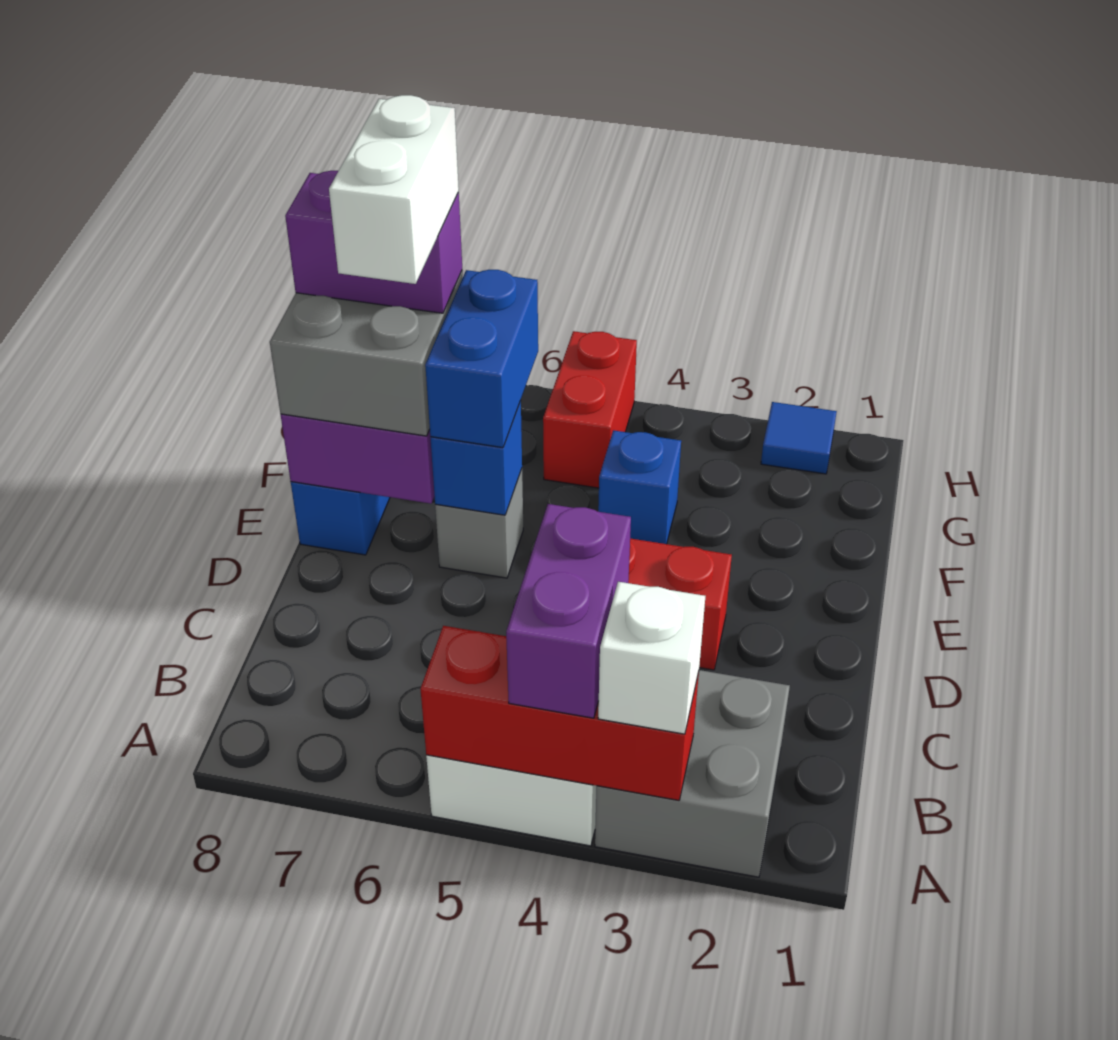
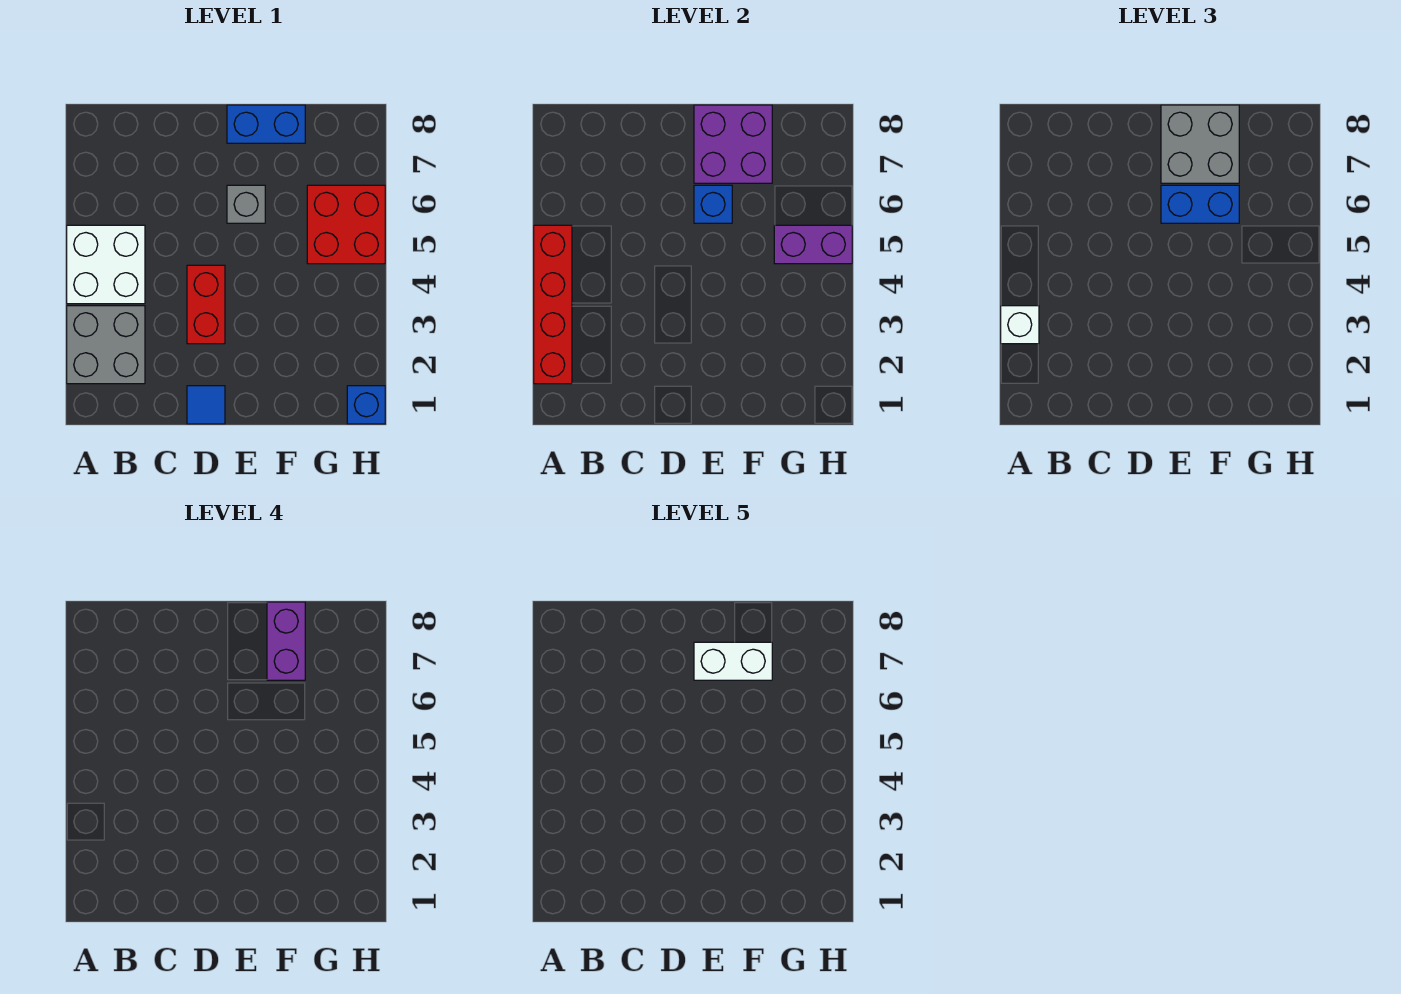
red 1x3 brick [421,626,699,800] -> red 1x4 brick [534,225,572,384]
purple 1x2 brick [506,504,631,718] -> purple 1x2 brick moved to [774,225,852,264]
blue 1x1 brick [598,430,681,544] -> blue 1x1 brick moved to [347,386,385,424]
red 1x2 brick [543,331,637,488] -> red 2x2 brick [307,185,385,264]
blue 1x1 tile [761,402,837,474] -> blue 1x1 tile moved to [187,386,225,424]

